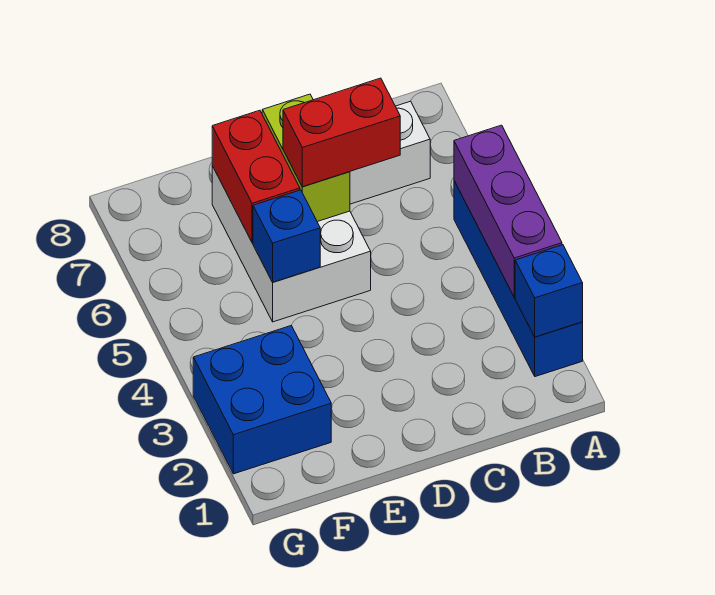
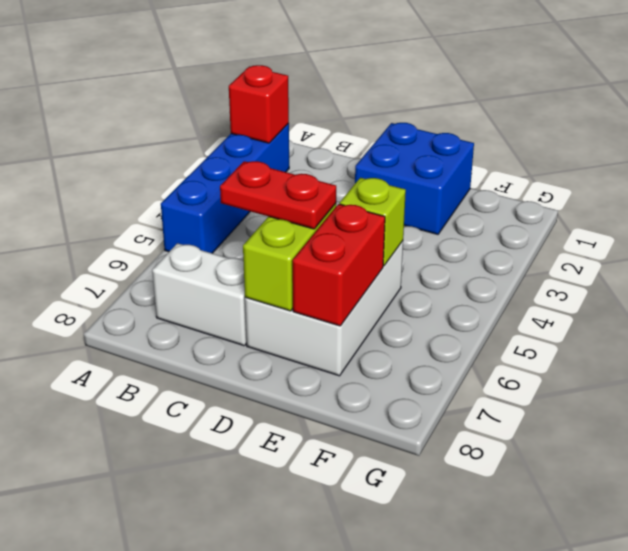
blue 1x1 brick [515,245,583,337] -> red 1x1 brick [229,65,289,143]
purple 1x3 brick [454,125,562,297] -> none
red 1x2 brick [283,78,400,187] -> red 1x2 plate [220,161,336,229]
blue 1x1 brick [253,190,320,282] -> lime 1x1 brick [340,178,406,266]
blue 2x2 brick [193,325,331,474] -> blue 2x2 brick moved to [355,123,474,234]

